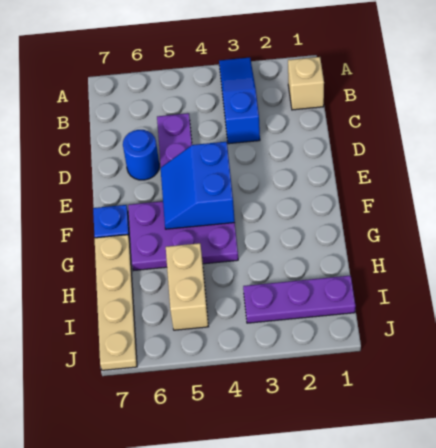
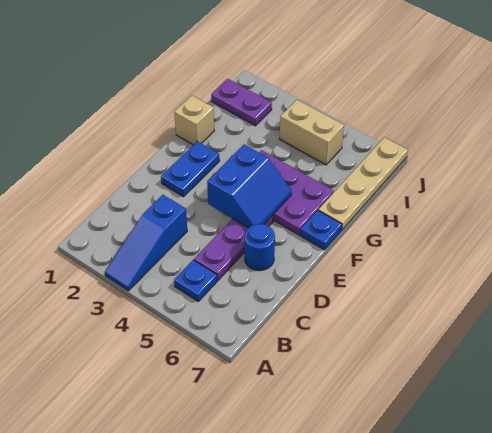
tan 1x1 brick [288,57,324,110] -> tan 1x1 brick moved to [174,96,214,145]
none -> blue 1x1 plate [174,260,217,301]
none -> blue 1x2 plate [161,141,220,197]
tan 1x2 brick [166,243,208,330] -> tan 1x2 brick turned to [280,100,344,165]
purple 1x3 plate [243,275,356,323] -> purple 1x2 plate [211,79,272,126]

